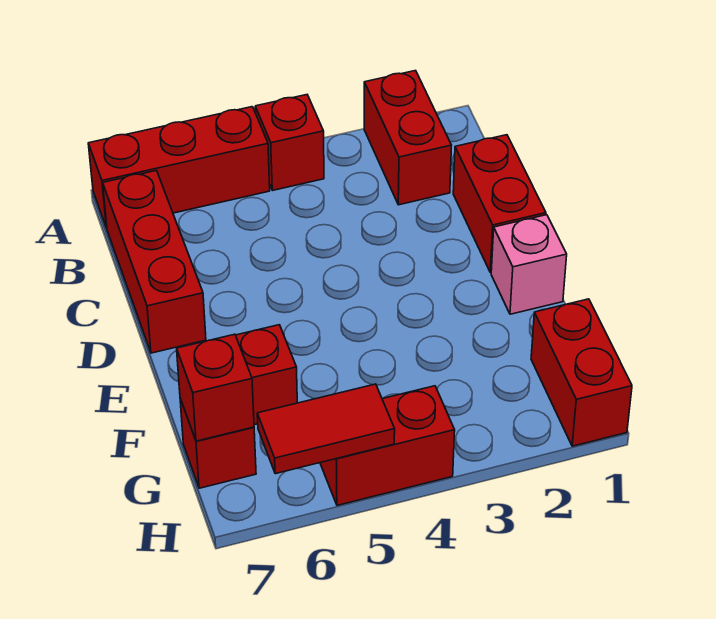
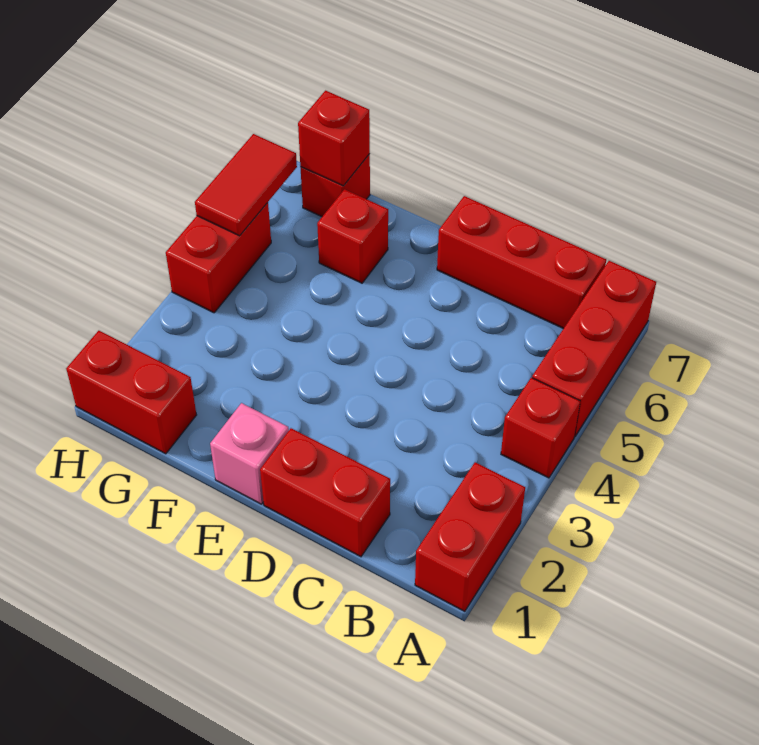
red 1x2 brick [364,71,452,205] -> red 1x2 brick turned to [415,462,525,611]

